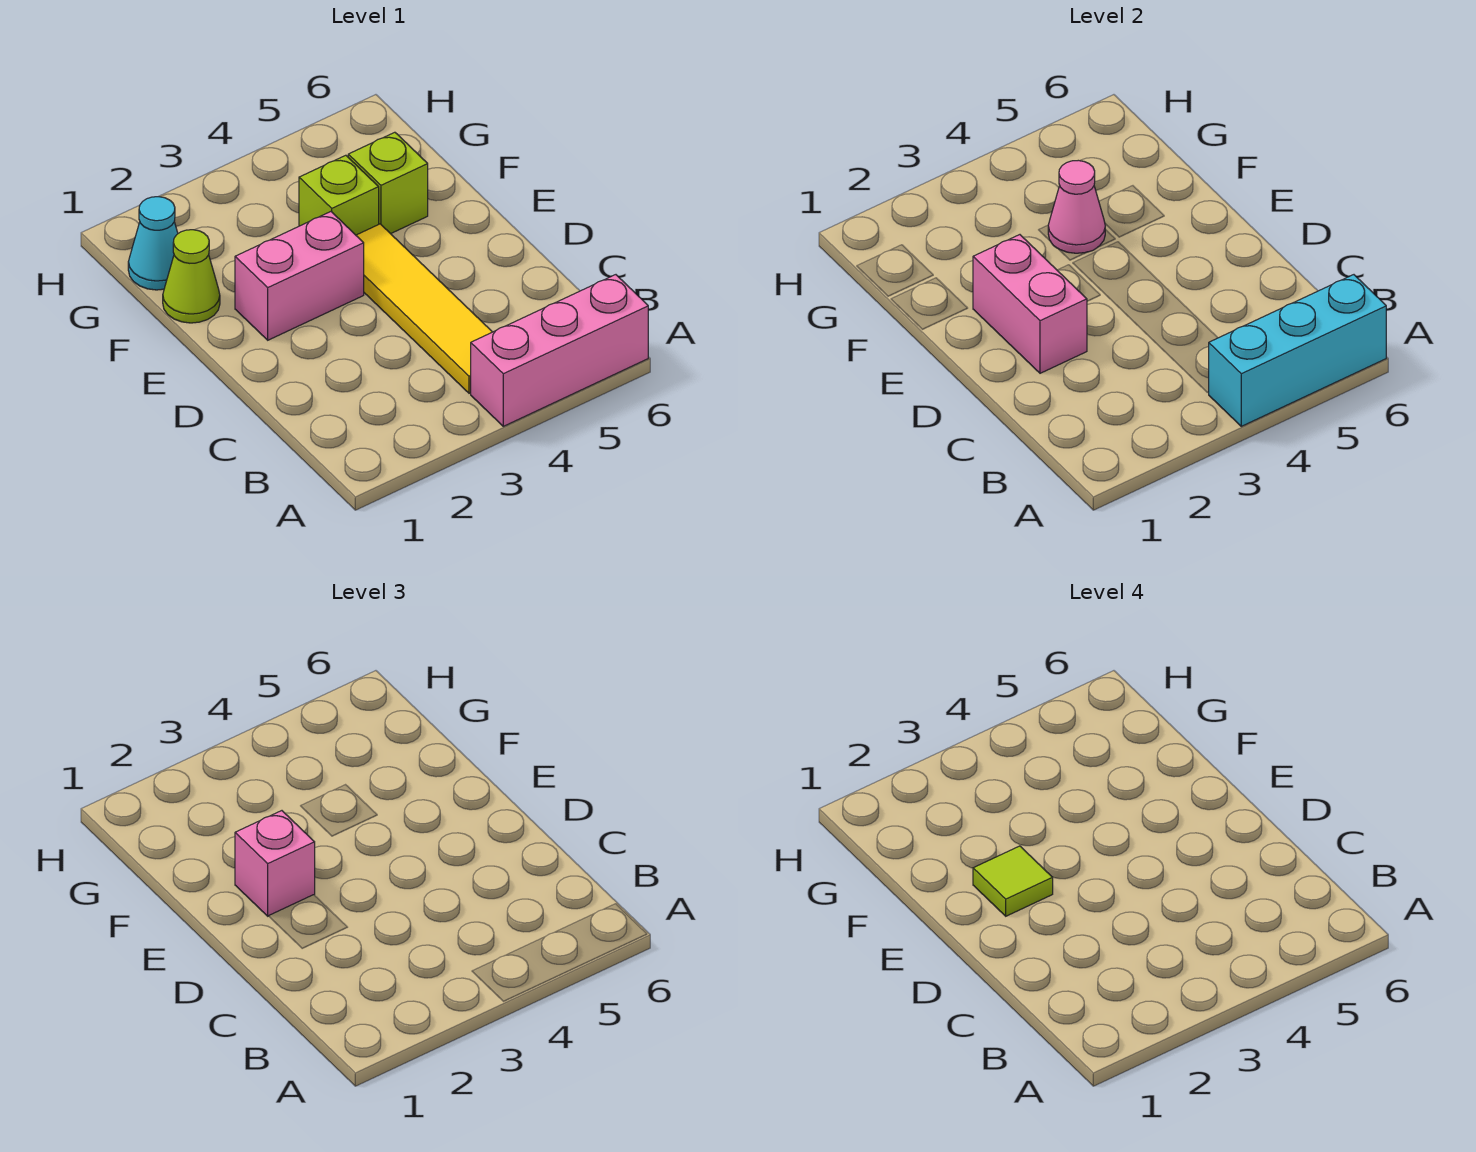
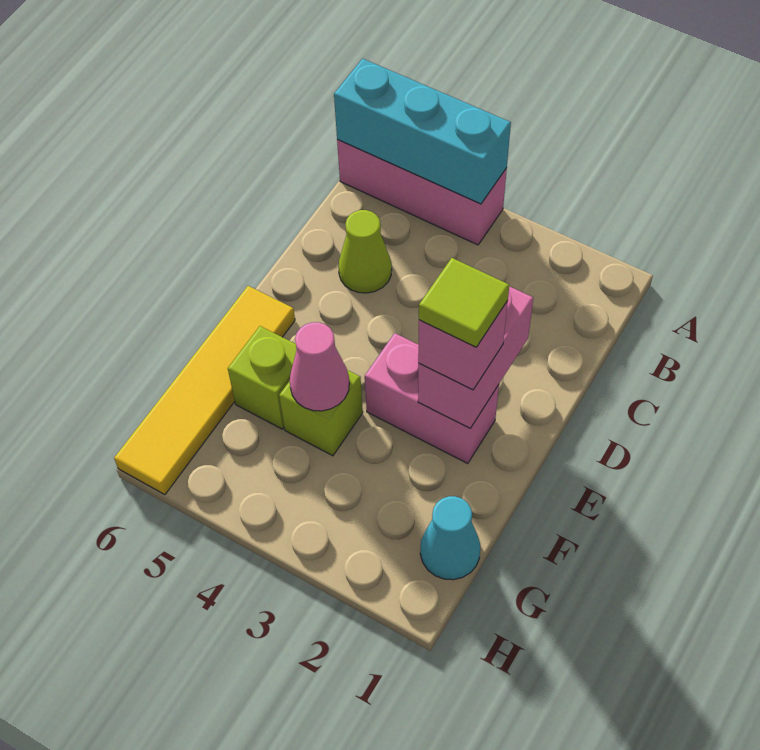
yellow 1x4 tile [356,224,492,393] -> yellow 1x4 tile moved to [114,286,295,495]
lime 1x1 cone [163,230,220,323] -> lime 1x1 cone moved to [338,210,392,293]

